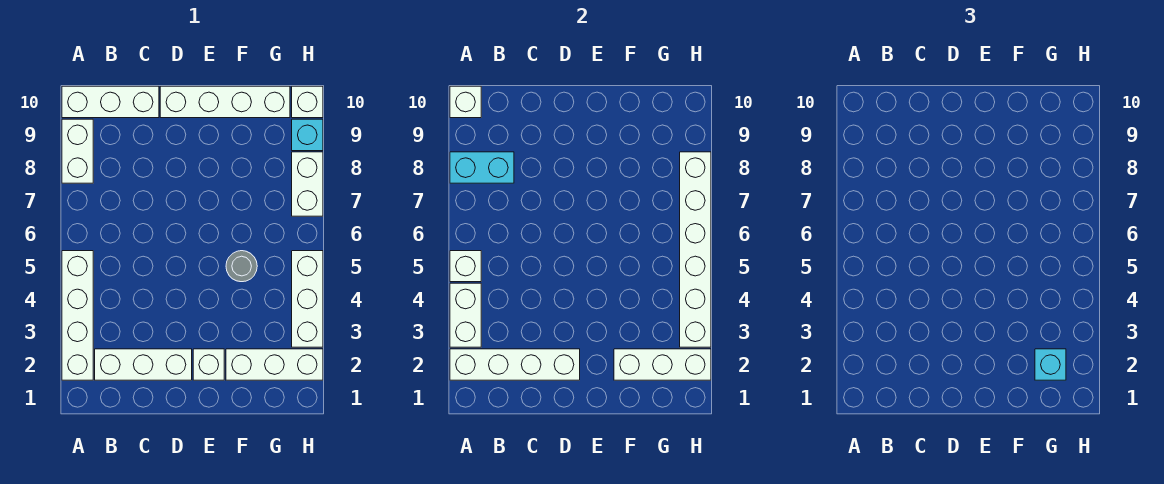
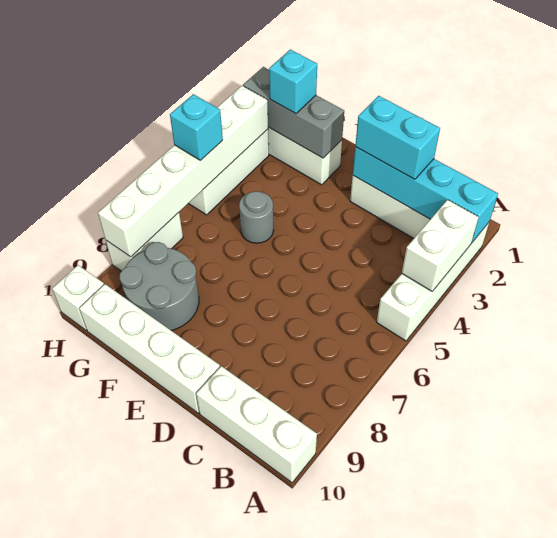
white 1x4 brick [450,349,580,380] -> cyan 1x4 brick [353,147,498,243]
white 1x1 brick [450,251,481,282] -> none
white 1x2 brick [62,119,93,183] -> none
cyan 1x2 brick [450,152,514,183] -> cyan 1x2 brick moved to [355,96,440,179]
white 1x1 brick [450,86,481,118] -> none
white 1x1 brick [193,349,224,380] -> none
white 1x3 brick [614,349,711,380] -> grey 1x3 brick [243,67,344,158]
none -> grey 2x2 round brick [120,242,199,331]
cyan 1x1 brick [292,119,323,151] -> cyan 1x1 brick moved to [170,94,223,160]

